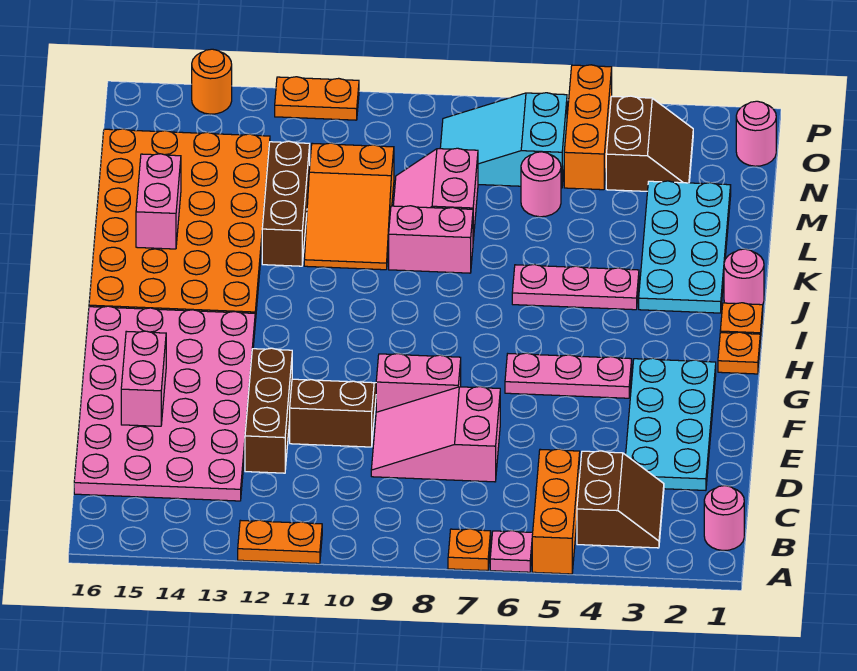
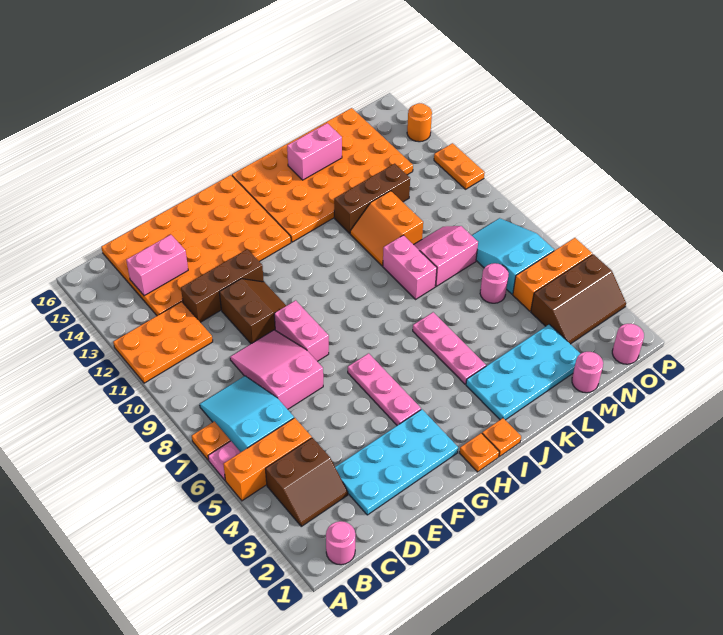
orange 1x2 plate [238,520,322,564] -> orange 2x3 plate [113,302,213,383]
none -> cyan 2x3 slope [200,376,294,452]
pink 4x6 plate [74,306,255,501] -> orange 4x6 plate [101,175,291,316]
pink 1x2 brick [121,331,166,426] -> pink 1x2 brick moved to [126,235,188,296]
pink 1x1 round brick [724,249,764,305] -> pink 1x1 round brick moved to [572,352,603,393]
orange 2x3 slope [304,143,394,270] -> orange 2x2 slope [350,191,423,266]
brown 2x2 slope [606,96,693,191] -> brown 2x3 slope [531,254,626,344]

